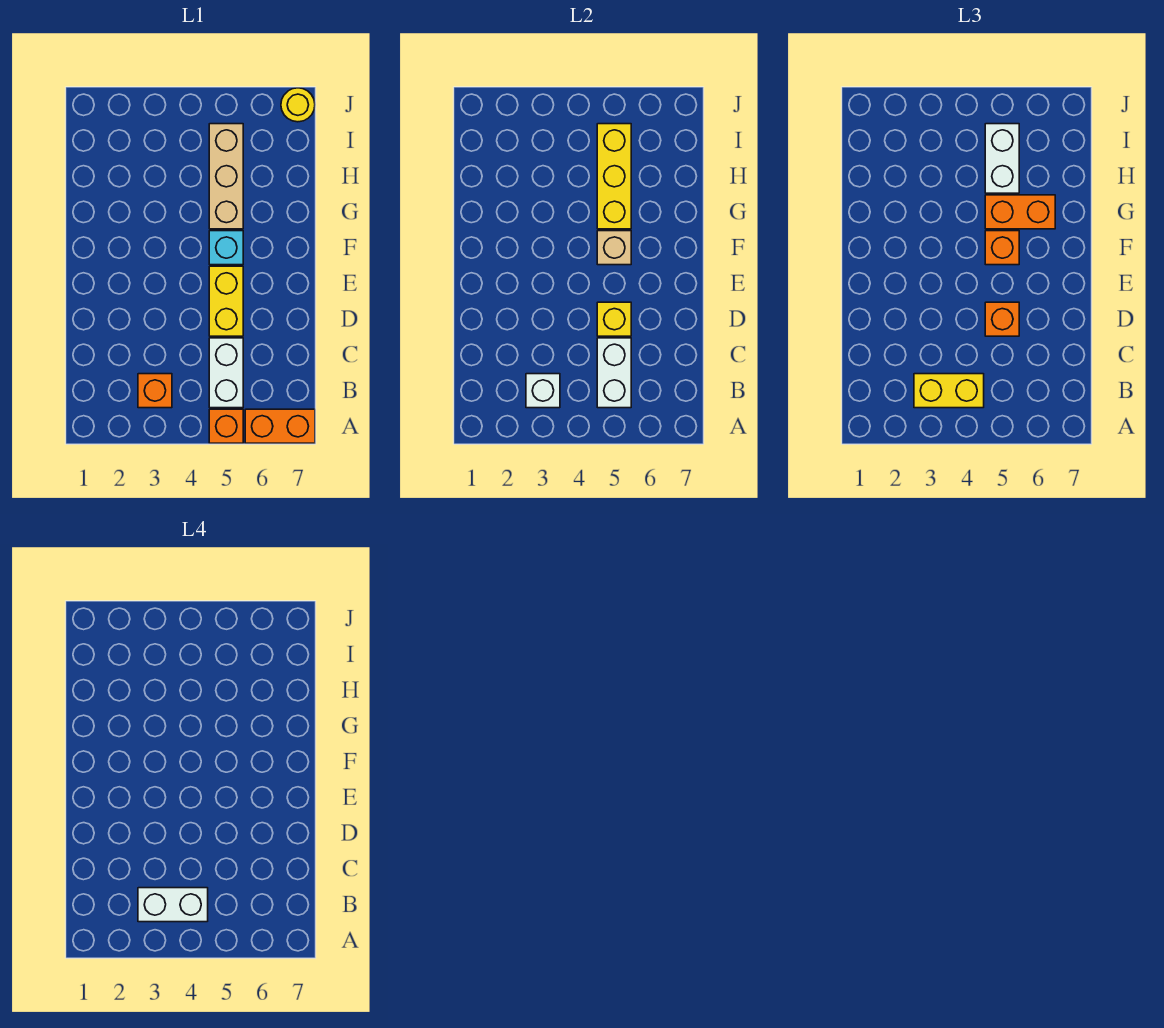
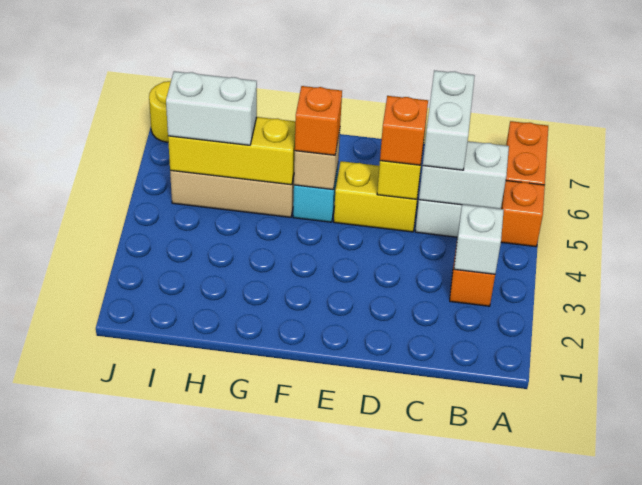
yellow 1x2 brick [914,374,984,408] -> none
white 1x2 brick [138,888,208,922] -> white 1x2 brick moved to [423,71,475,170]
orange 1x2 brick [985,195,1055,229] -> none

